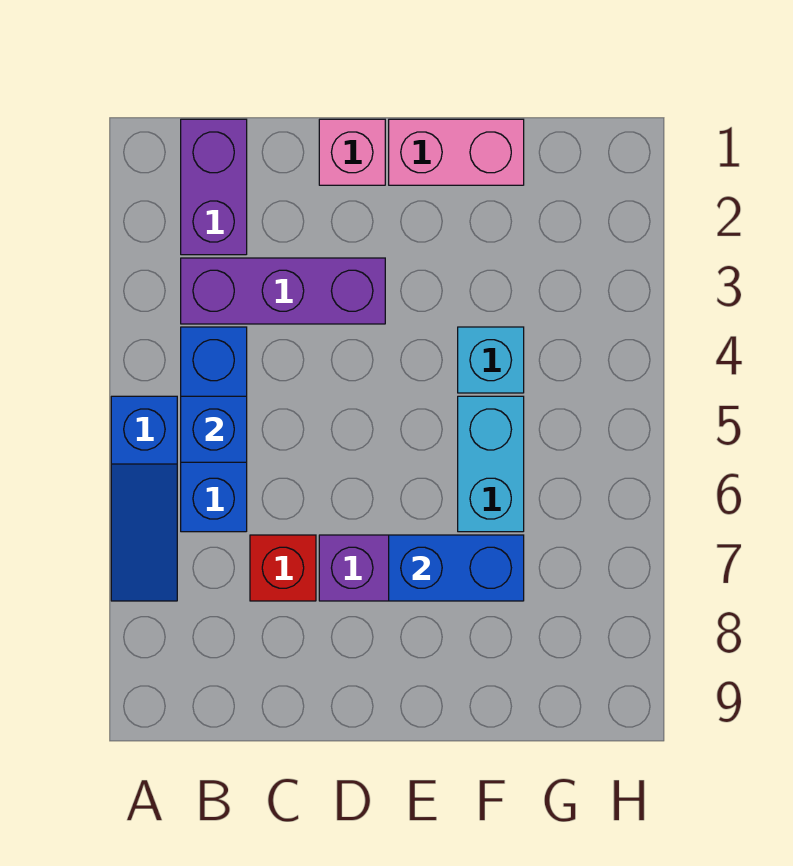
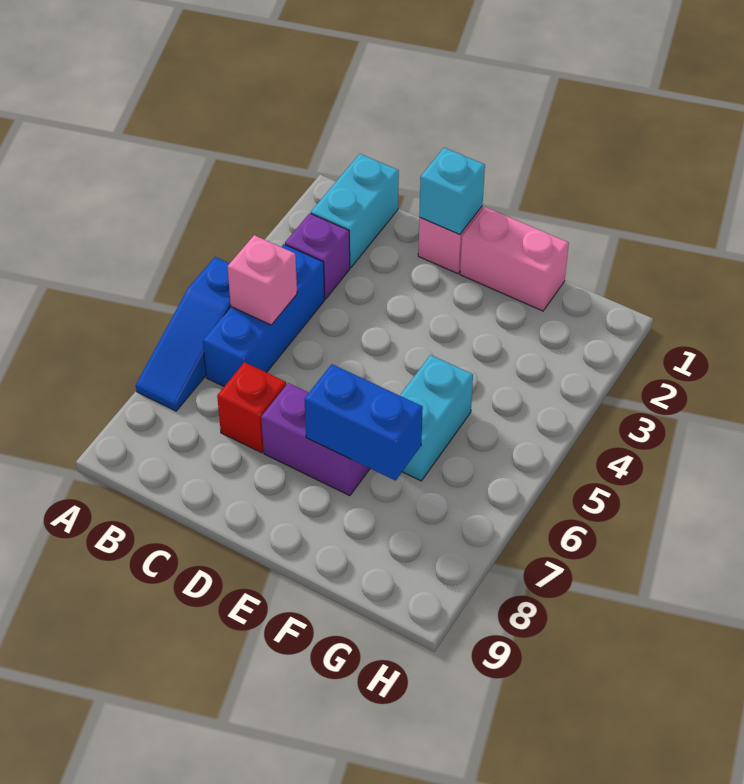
purple 1x2 brick [181,119,247,255] -> cyan 1x2 brick [311,154,399,268]
purple 1x3 brick [181,258,385,324] -> purple 1x1 brick [285,213,350,299]
blue 1x1 brick [181,396,247,462] -> pink 1x1 brick [227,235,297,325]
cyan 1x1 brick [458,327,524,393] -> cyan 1x1 brick moved to [419,148,485,235]

